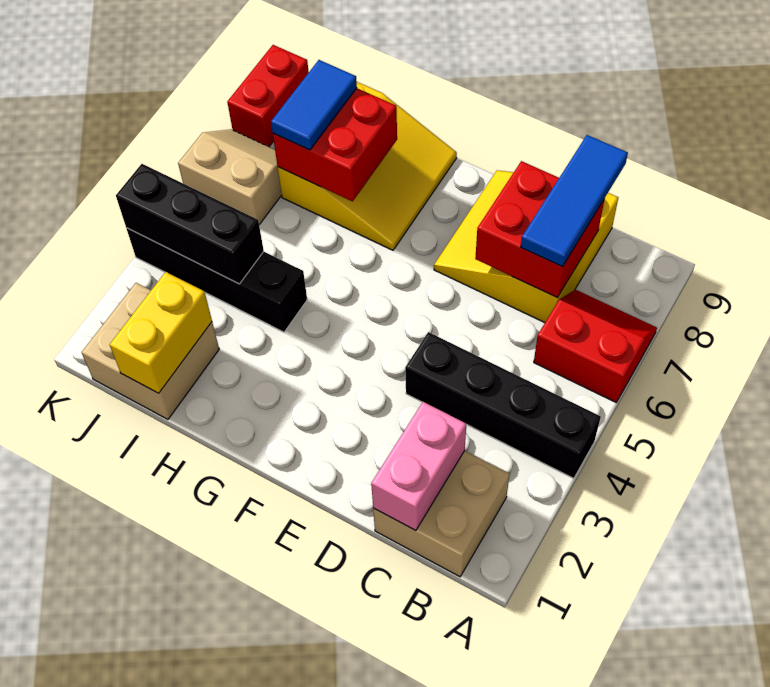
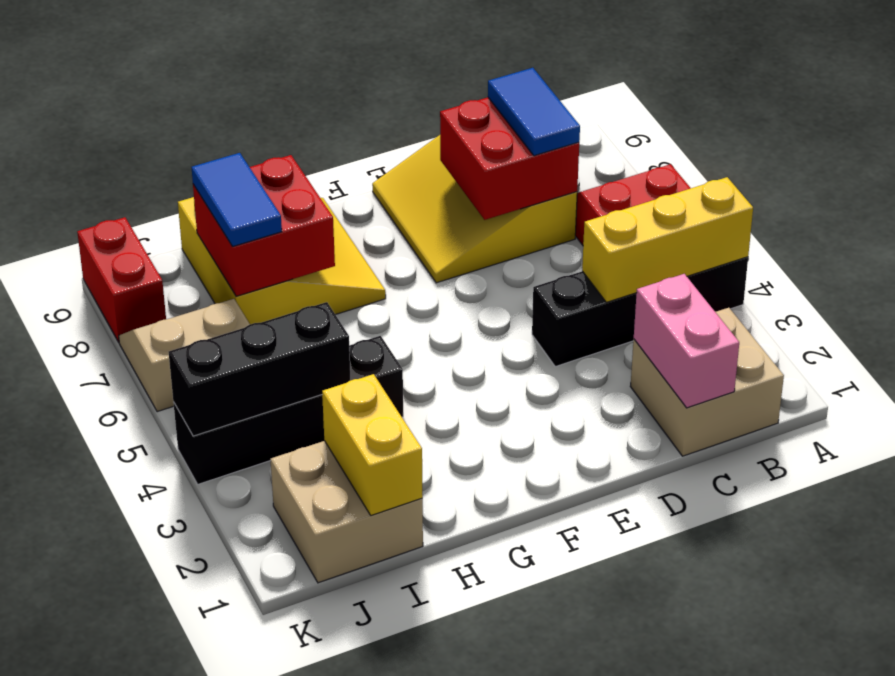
none -> yellow 1x3 brick [582,177,753,302]
blue 1x3 tile [521,135,628,267] -> blue 1x2 tile [488,68,580,156]

